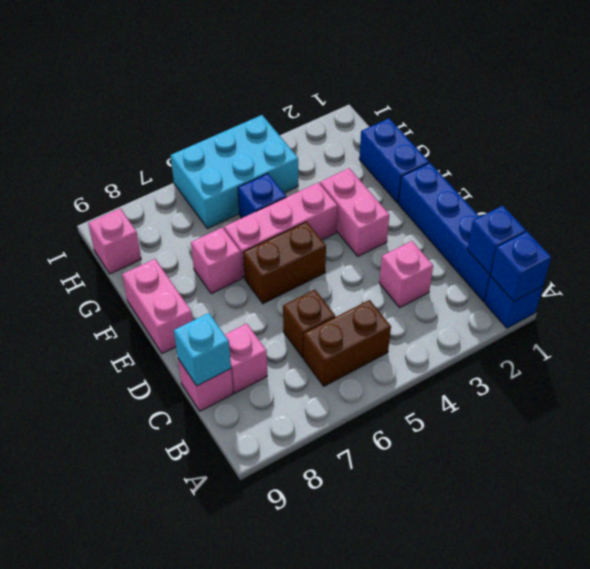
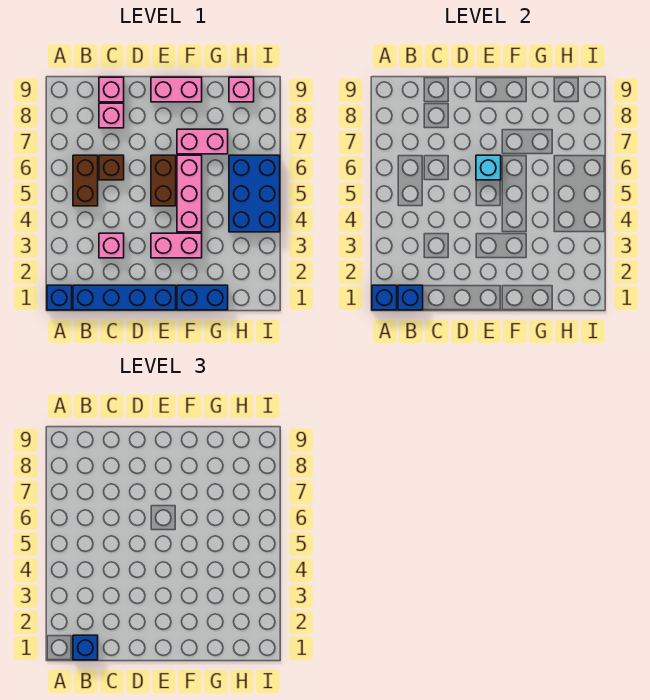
cyan 1x1 brick [174,313,231,386] -> cyan 1x1 brick moved to [476,155,501,180]
pink 1x1 brick [191,227,242,294] -> pink 1x2 brick [177,129,228,154]
blue 1x1 brick [238,174,286,218] -> blue 1x1 brick moved to [73,635,98,660]
cyan 2x3 brick [171,115,298,229] -> blue 2x3 brick [229,155,280,232]

